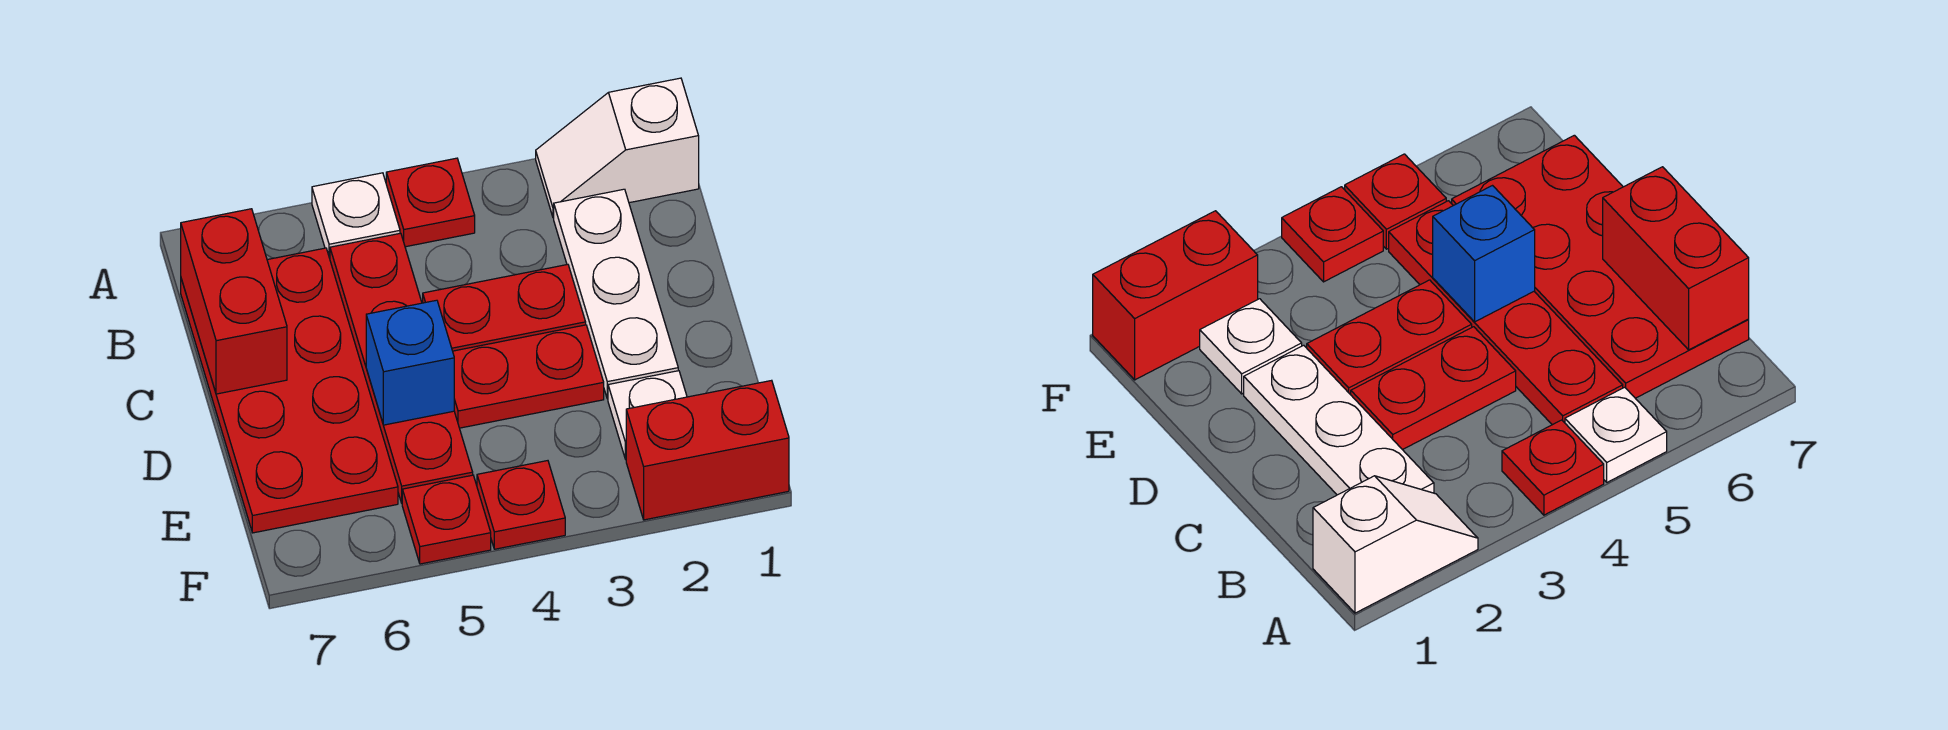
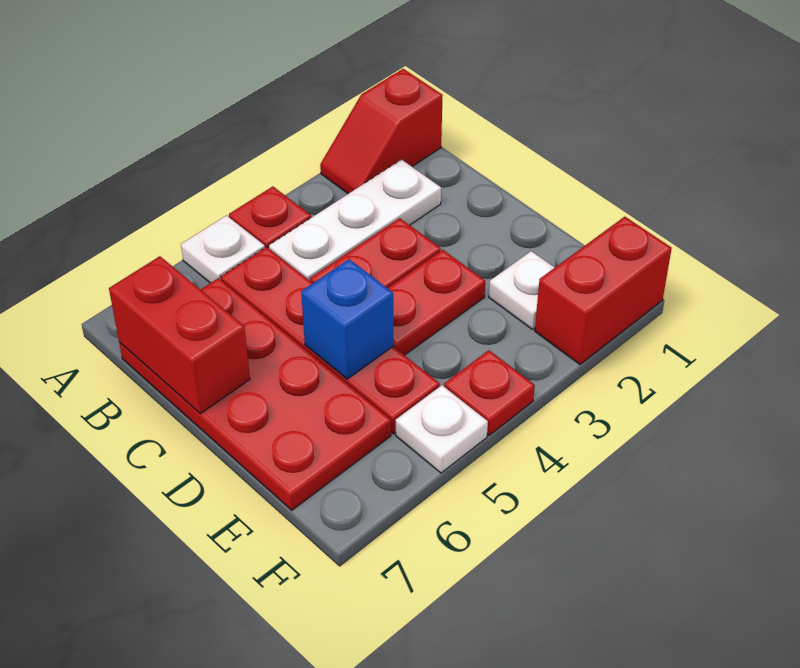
white 1x2 slope [536,78,699,218] -> red 1x2 slope [320,69,443,194]
white 1x3 plate [554,189,678,399] -> white 1x3 plate turned to [269,160,441,281]
red 1x1 plate [402,475,491,564] -> white 1x1 plate [396,385,488,473]

